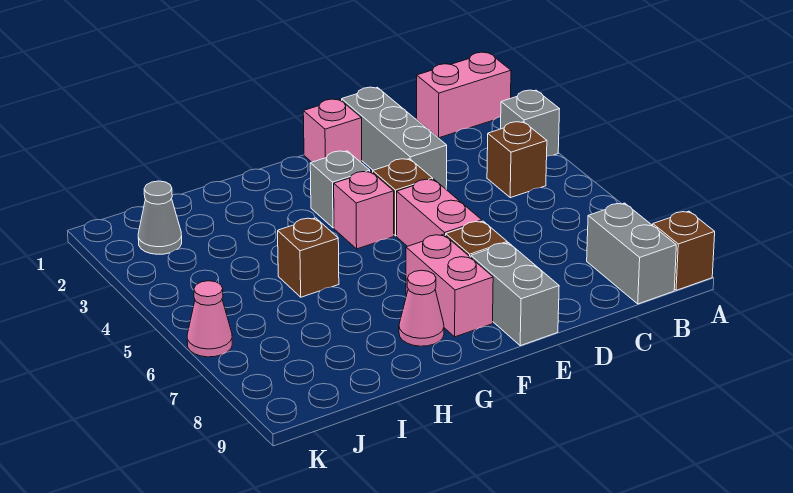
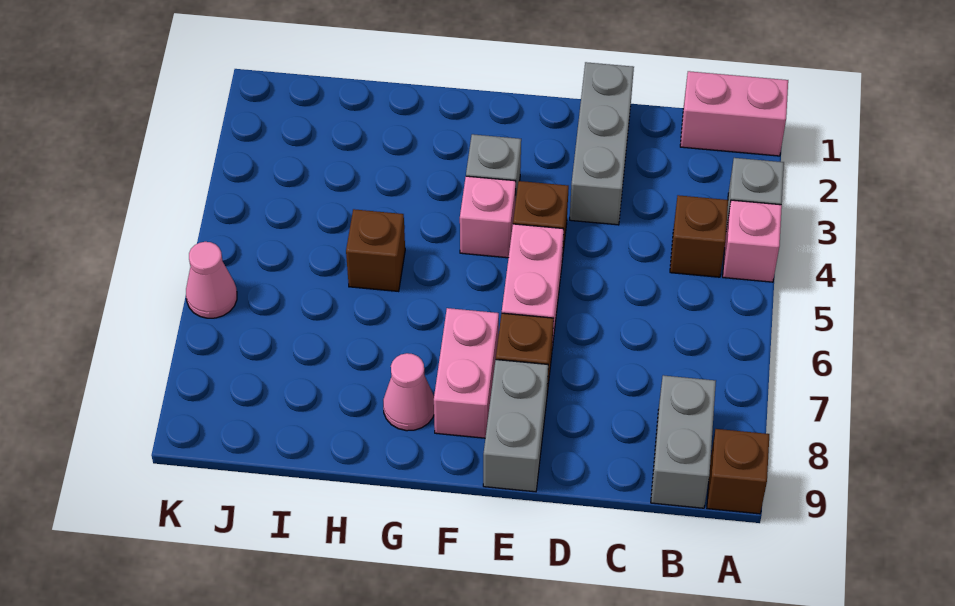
pink 1x1 brick [303,99,362,163] -> pink 1x1 brick moved to [723,200,782,282]
grey 1x1 cone [138,181,182,254] -> none

